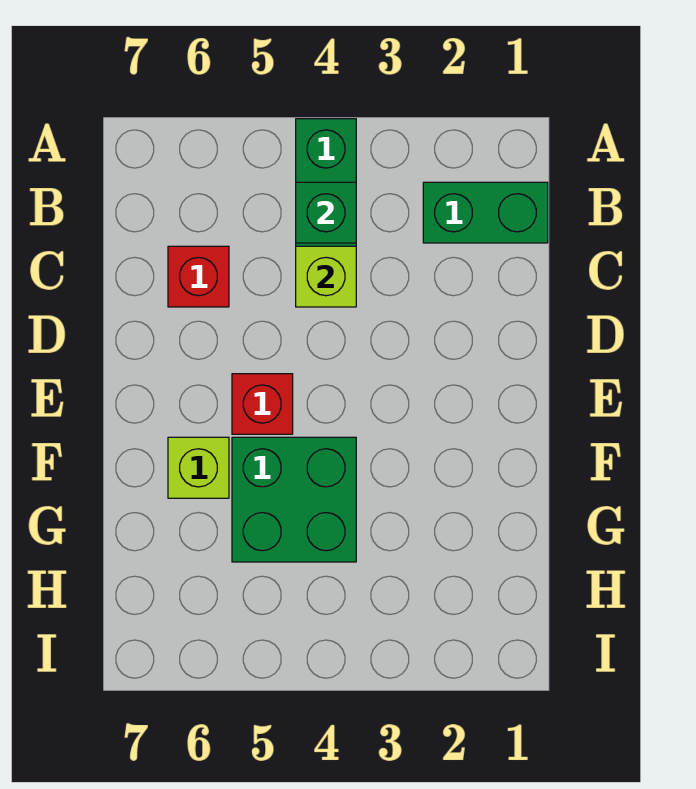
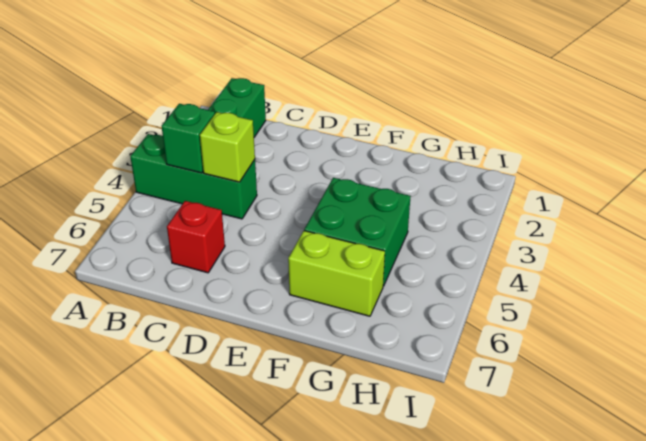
red 1x1 brick [232,374,293,434] -> none
lime 1x1 brick [168,437,229,498] -> lime 1x2 brick [288,231,385,316]

